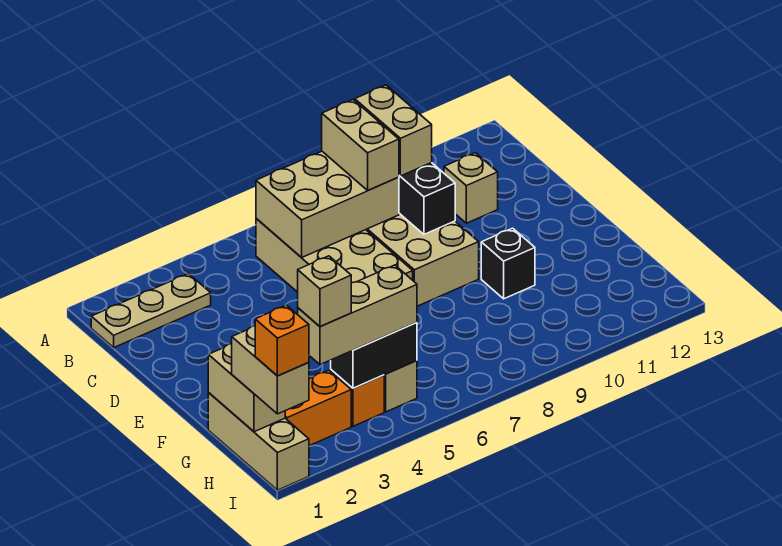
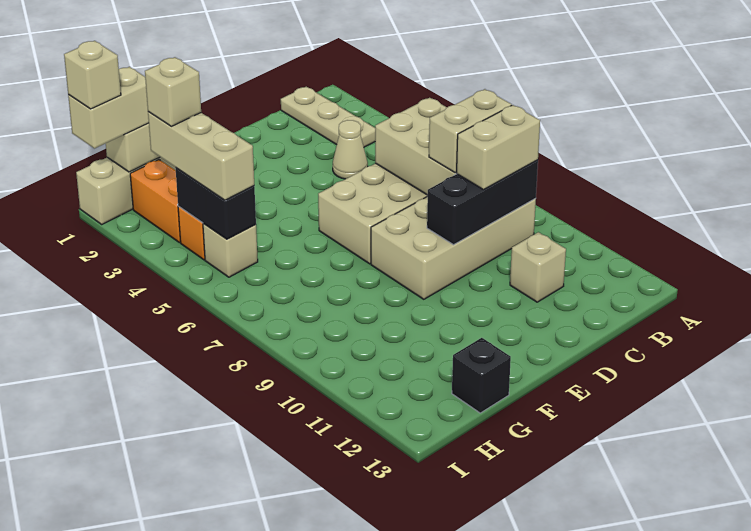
none -> tan 1x1 cone [333,120,368,179]
black 1x1 brick [481,228,535,299] -> black 1x1 brick moved to [452,338,511,413]
orange 1x1 brick [255,305,309,376] -> tan 1x1 brick [64,41,121,109]

